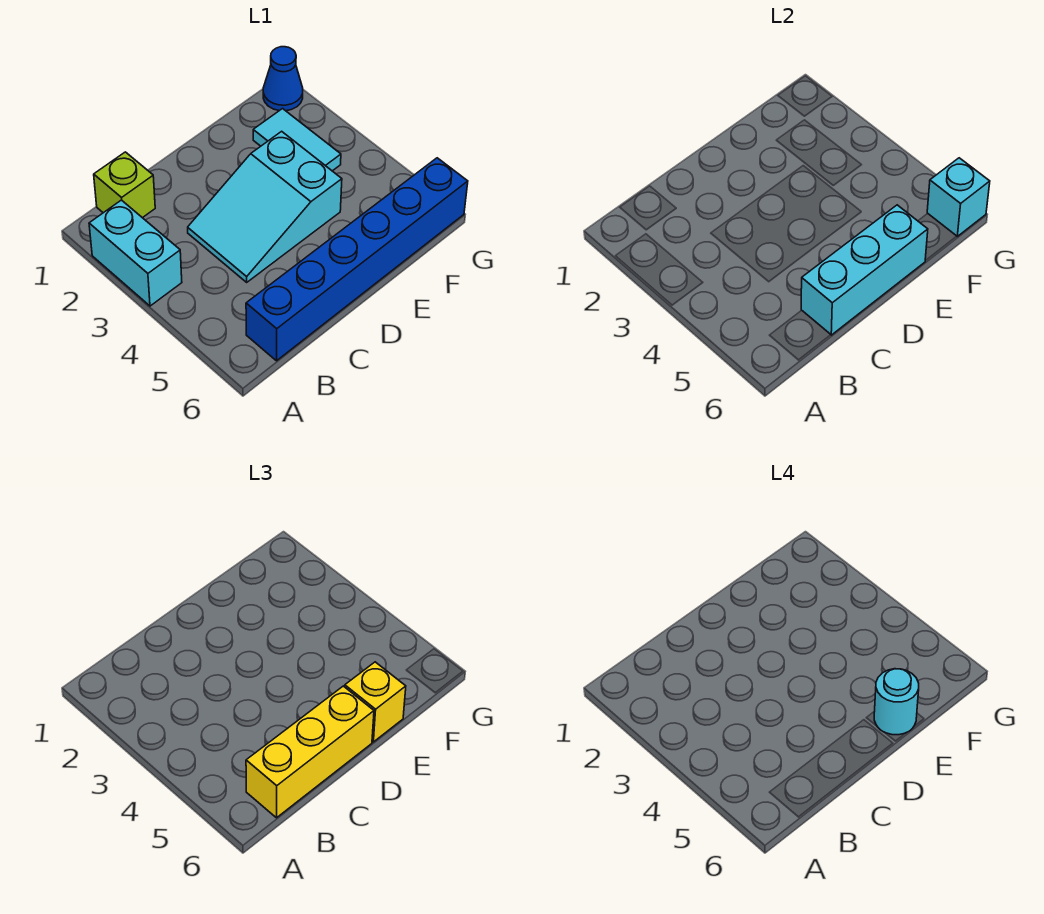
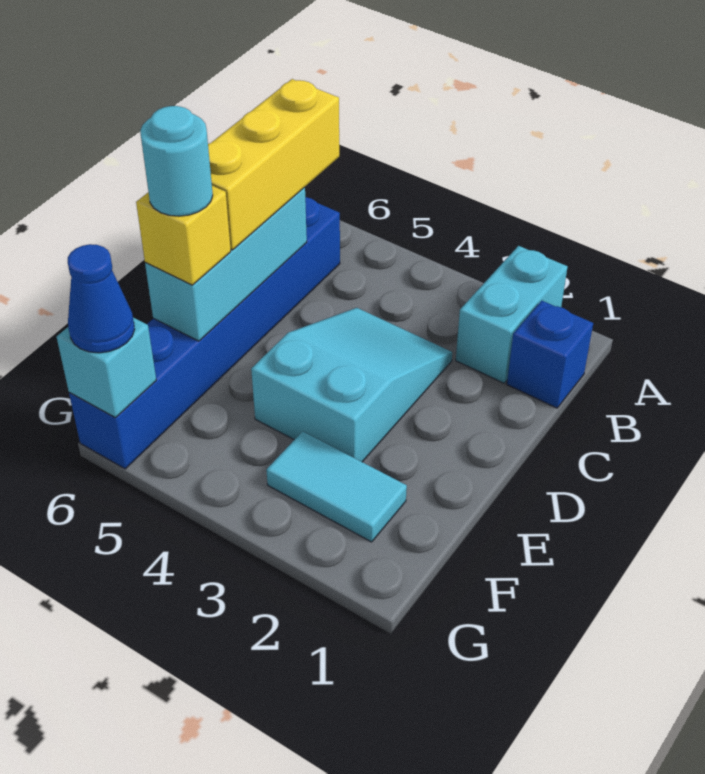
cyan 1x2 brick [89,200,182,306] -> cyan 1x2 brick turned to [456,246,567,383]
lime 1x1 brick [94,152,155,218] -> blue 1x1 brick [507,301,593,408]
blue 1x1 cone [263,47,303,111] -> blue 1x1 cone moved to [68,244,135,353]

